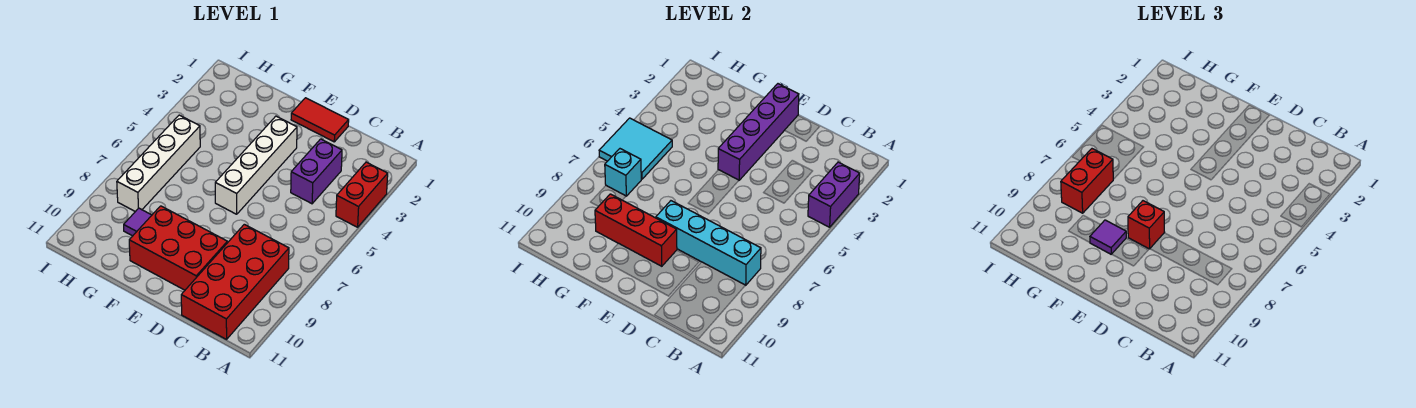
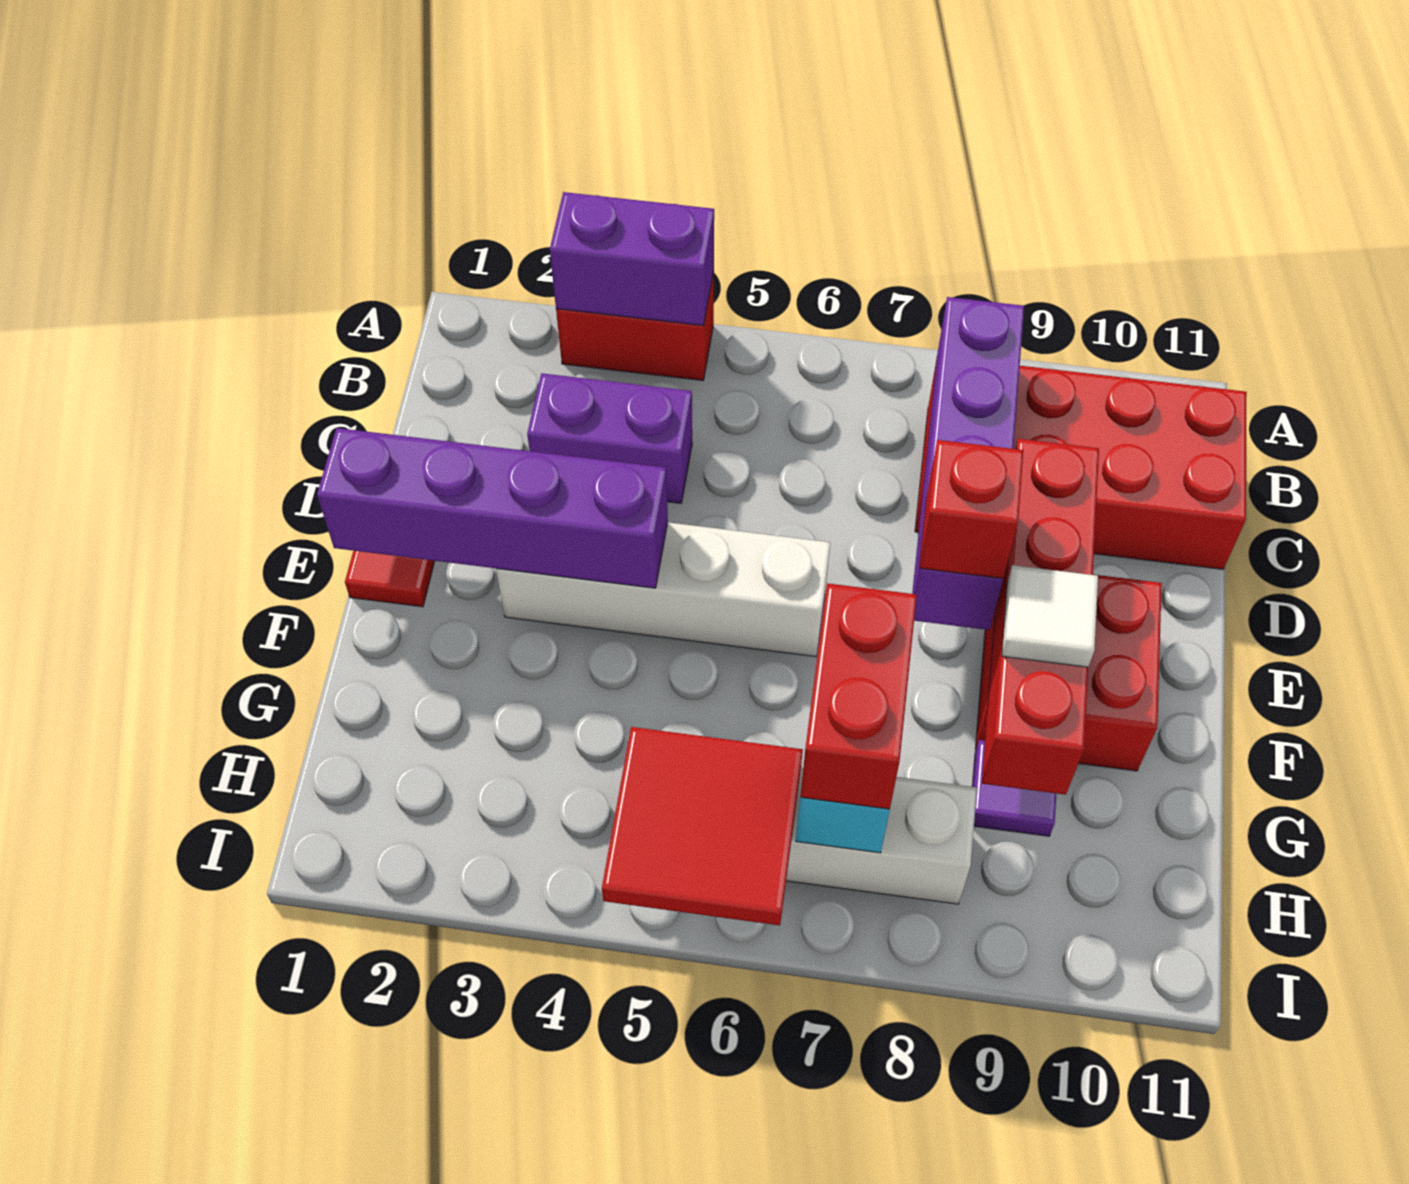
cyan 1x4 brick [656,201,761,285] -> purple 1x4 brick [912,297,1024,630]
red 2x3 brick [129,206,227,290] -> red 2x2 brick [975,574,1162,771]
red 1x3 brick [595,194,677,266] -> red 1x4 brick [982,439,1099,795]
purple 1x1 tile [1090,220,1126,254] -> white 1x1 tile [1002,565,1098,667]
cyan 2x2 tile [599,118,672,179] -> red 2x2 tile [602,727,803,925]
red 1x2 brick [1061,149,1113,213] -> red 1x2 brick turned to [800,583,917,809]

